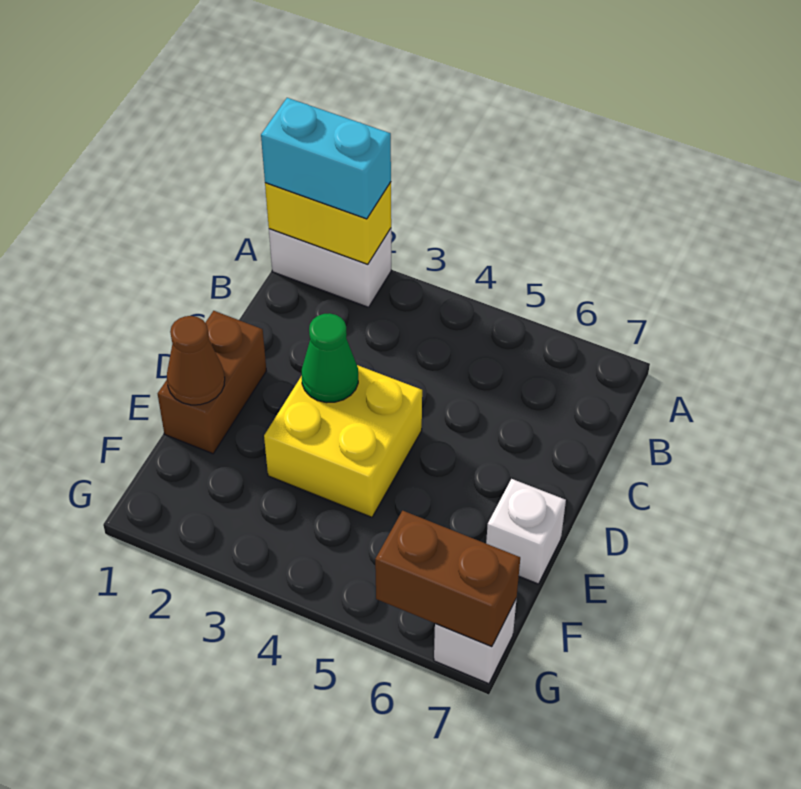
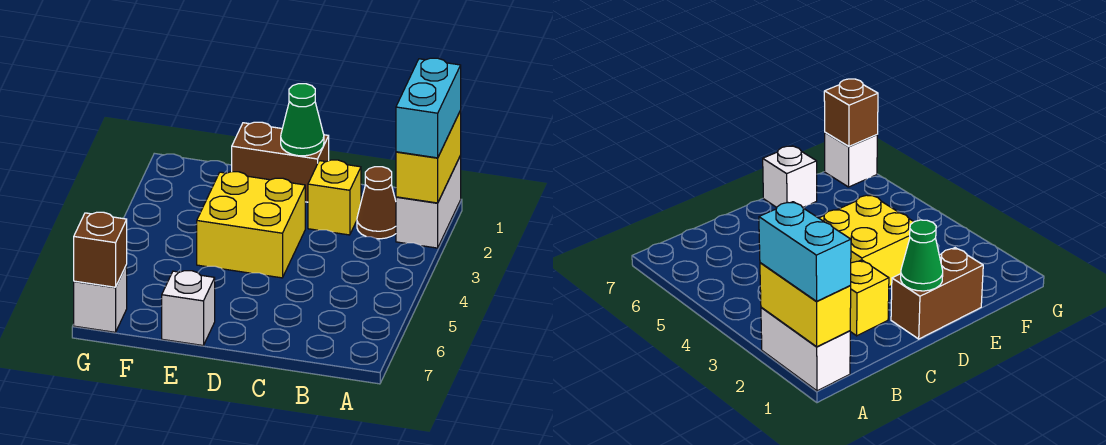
none -> yellow 1x1 brick [308,160,361,235]
green 1x1 cone [302,313,358,403] -> green 1x1 cone moved to [281,84,324,156]
brown 1x1 cone [167,316,225,405] -> brown 1x1 cone moved to [357,167,396,239]
brown 1x2 brick [375,511,520,647] -> brown 1x1 brick [74,212,127,287]

